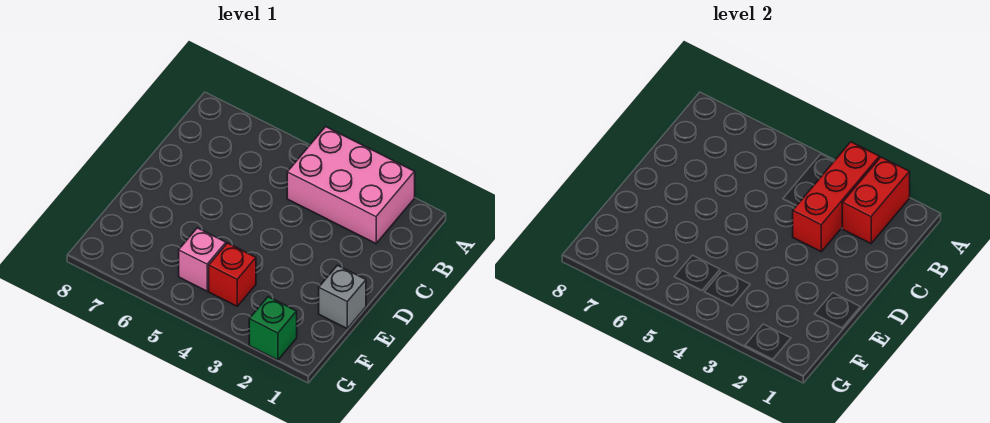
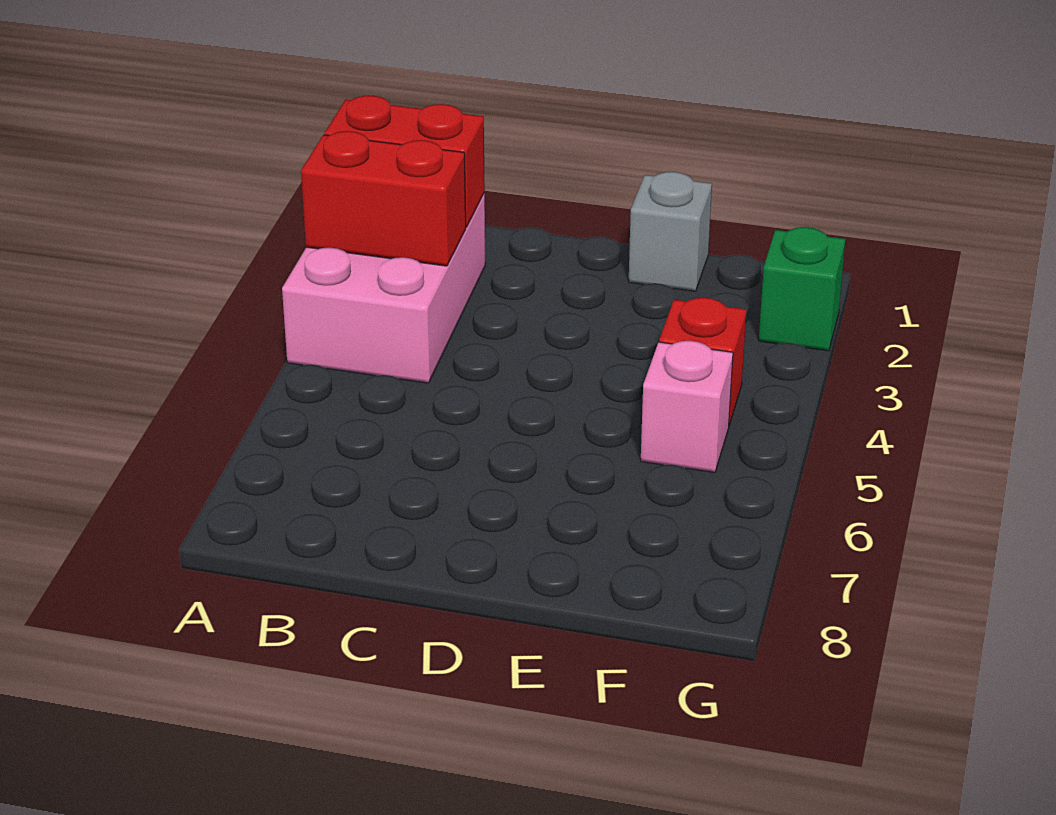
red 1x3 brick [793,142,879,251] -> red 1x2 brick [301,131,466,266]

